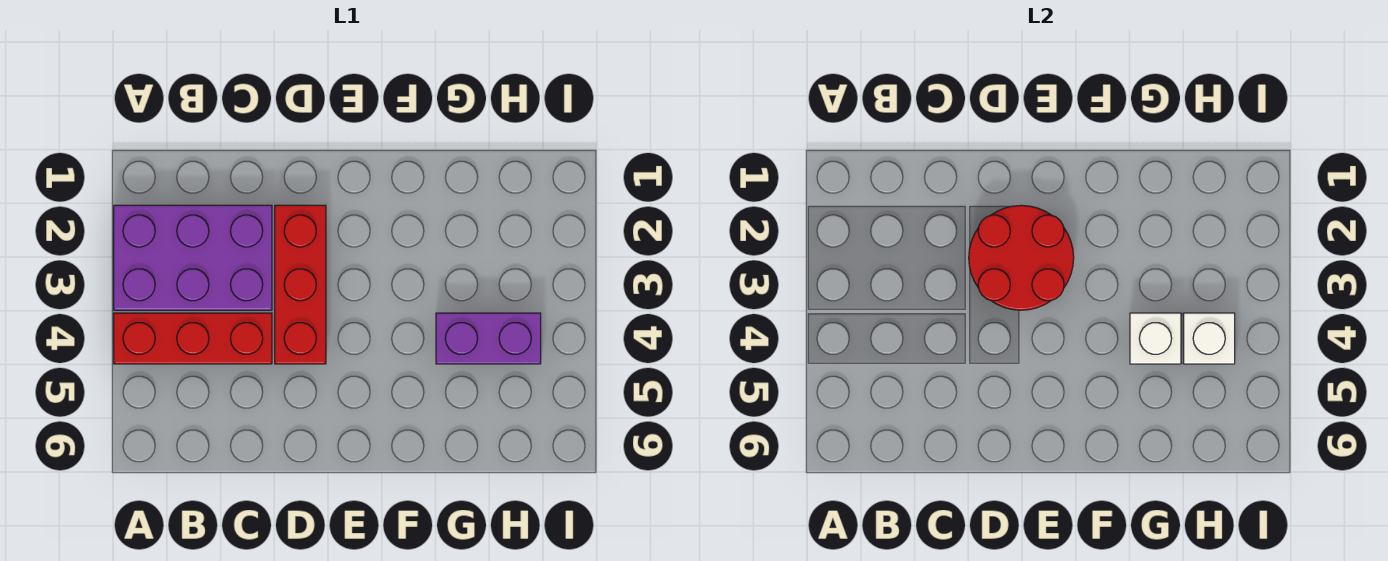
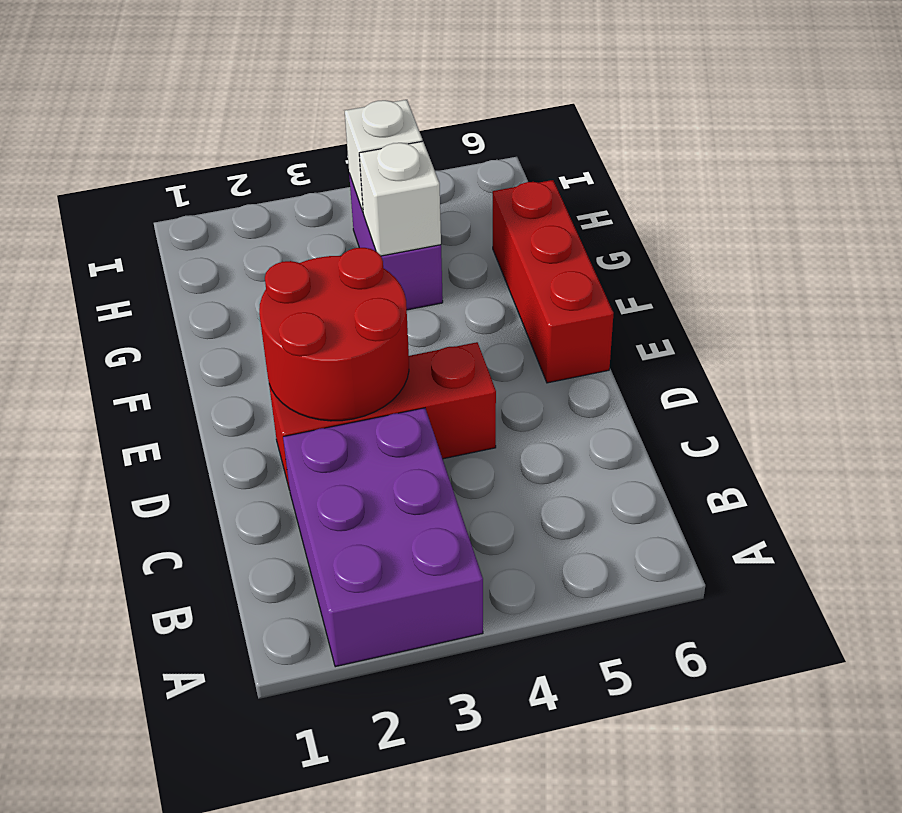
red 1x3 brick [114,313,272,364] -> red 1x3 brick moved to [493,180,614,383]

